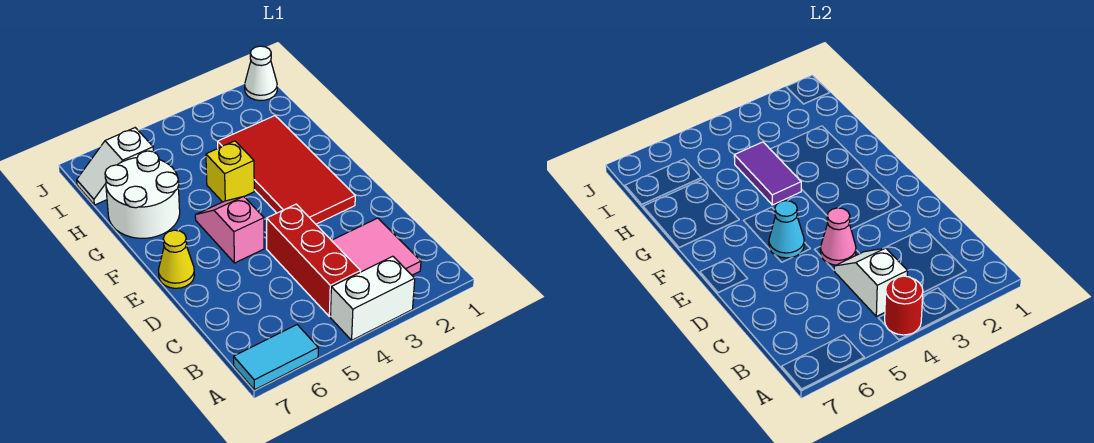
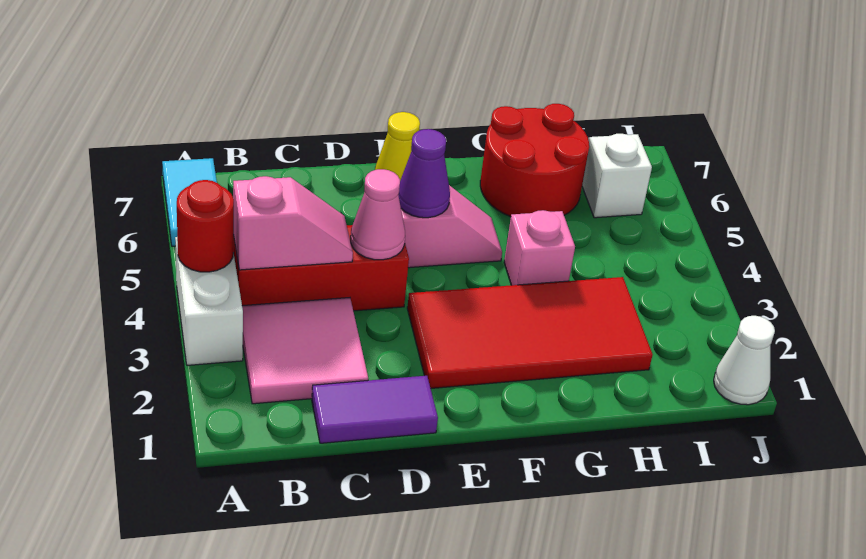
white 1x2 slope [834,248,908,316] -> pink 1x2 slope [233,176,353,270]
cyan 1x1 cone [769,201,804,258] -> purple 1x1 cone [398,129,450,218]
yellow 1x1 brick [206,141,254,202] -> pink 1x1 brick [504,210,575,285]
purple 1x2 tile [734,142,801,205] -> purple 1x2 tile moved to [312,376,438,443]
white 2x2 round brick [105,151,180,238] -> red 2x2 round brick [480,104,589,217]

